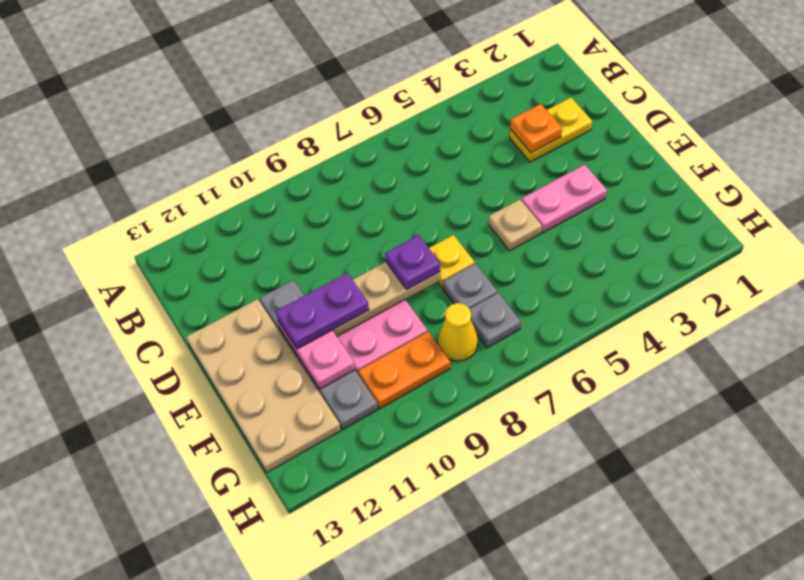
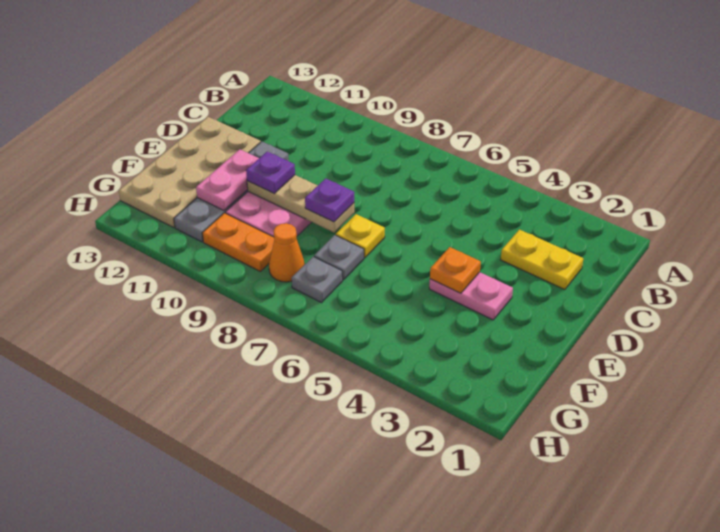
orange 1x1 plate [510,104,562,153] -> orange 1x1 plate moved to [430,247,481,293]
tan 1x1 plate [488,199,542,251] -> none
purple 1x2 plate [276,273,369,349] -> purple 1x1 plate [246,152,295,193]
yellow 1x1 cone [438,303,478,361] -> orange 1x1 cone [269,223,305,282]

